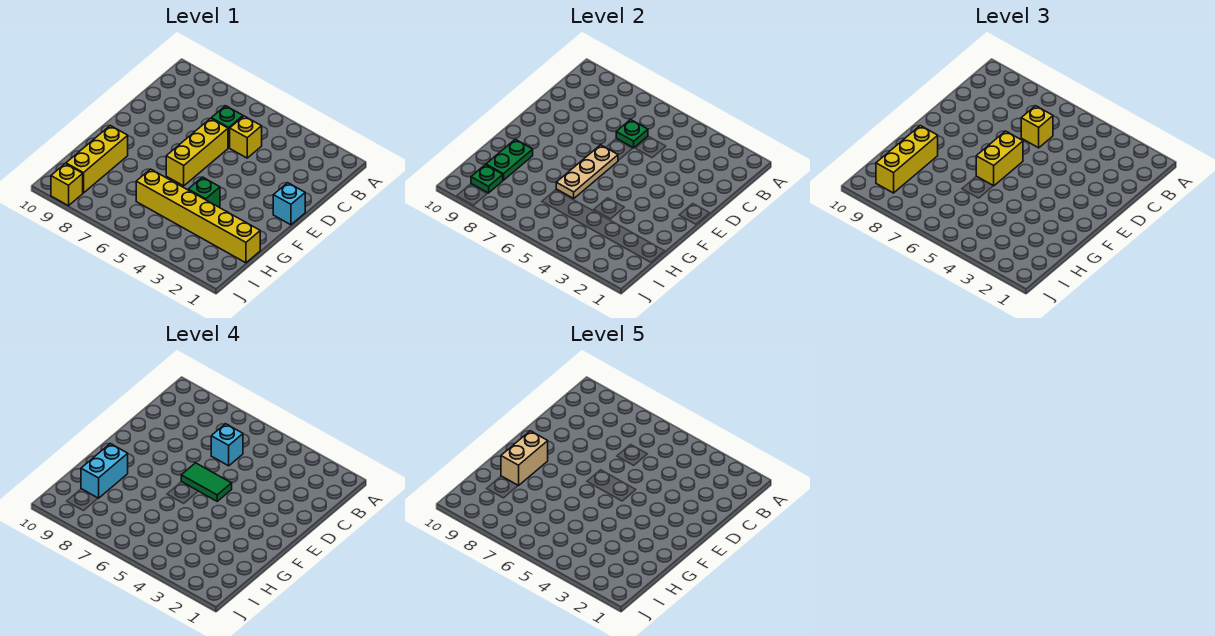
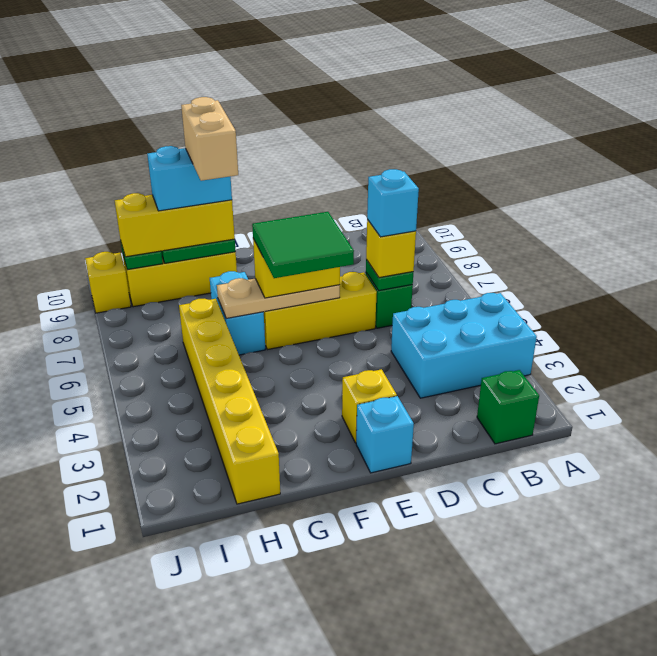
none -> cyan 2x3 brick [391,293,537,398]
yellow 1x1 brick [230,116,262,158] -> yellow 1x1 brick moved to [342,369,397,443]
green 1x2 tile [181,463,232,501] -> green 2x2 tile [252,212,354,278]
tan 1x2 brick [501,431,548,486] -> tan 1x2 brick turned to [181,97,238,181]
green 1x1 brick [188,177,220,208] -> green 1x1 brick moved to [477,370,539,444]
none -> cyan 1x2 brick [210,271,265,355]

